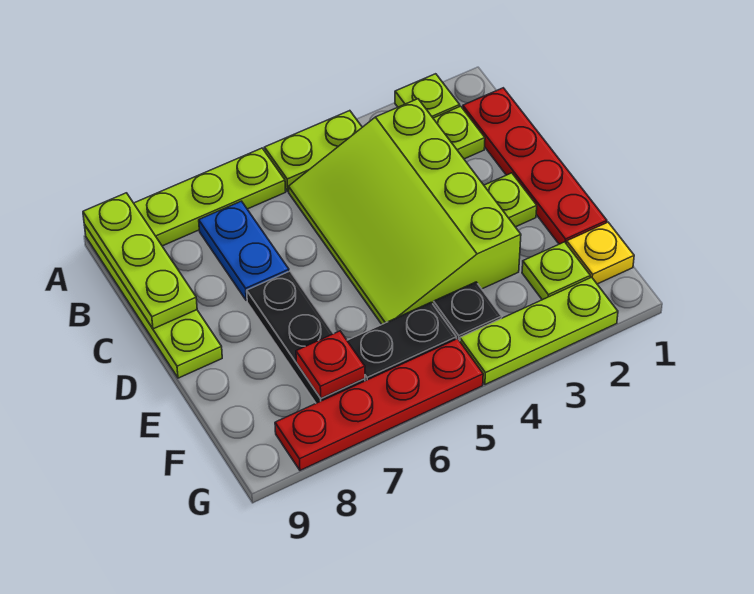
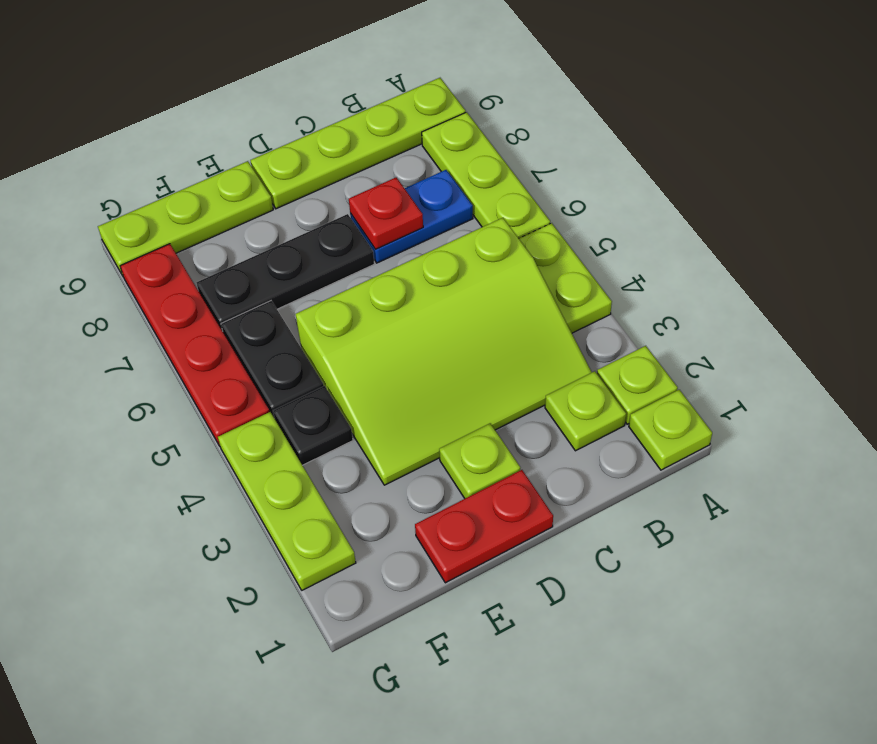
lime 1x3 plate [83,193,197,329] -> lime 1x3 plate moved to [98,161,273,276]
red 1x4 plate [463,88,607,244] -> red 1x2 plate [415,470,553,583]
lime 3x4 slope [289,99,521,324] -> lime 3x4 slope turned to [296,218,592,485]
yellow 1x1 plate [567,222,634,284] -> none
lime 1x1 plate [522,242,590,300] -> lime 1x1 plate moved to [629,390,712,470]
red 1x1 plate [296,331,365,398] -> red 1x1 plate moved to [349,177,423,250]

